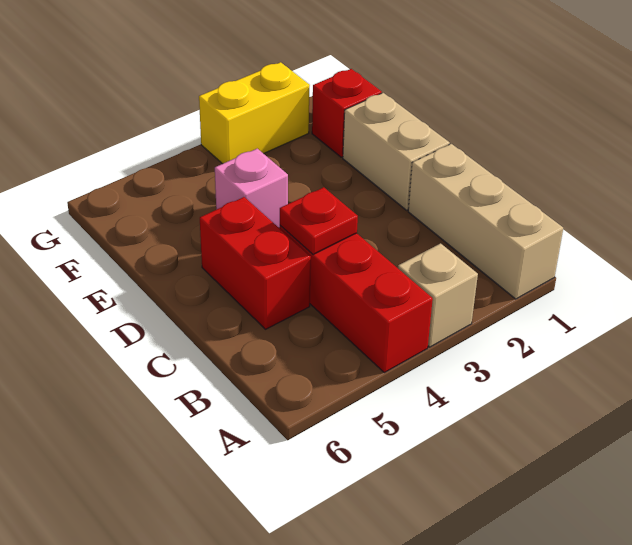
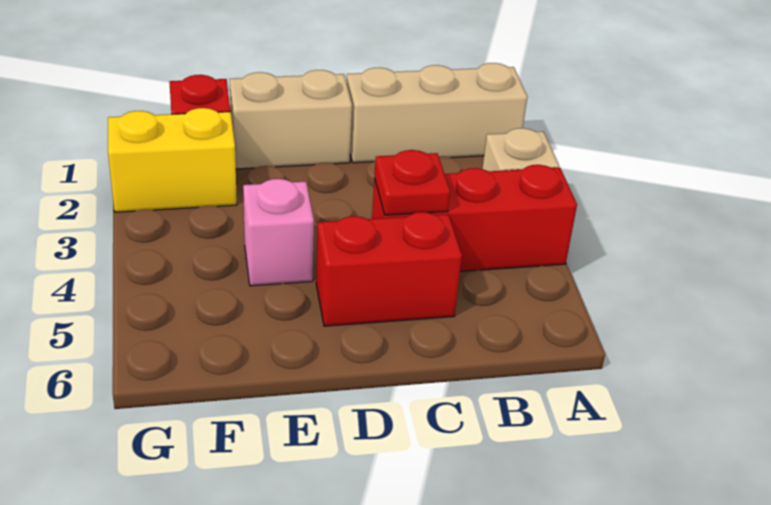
yellow 1x2 brick [199,62,310,164] -> yellow 1x2 brick turned to [108,108,237,212]

